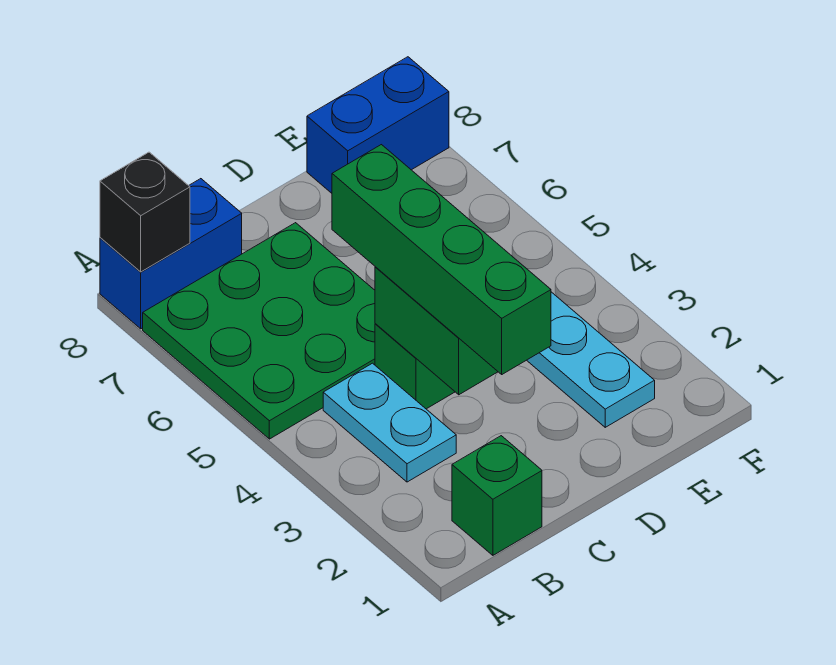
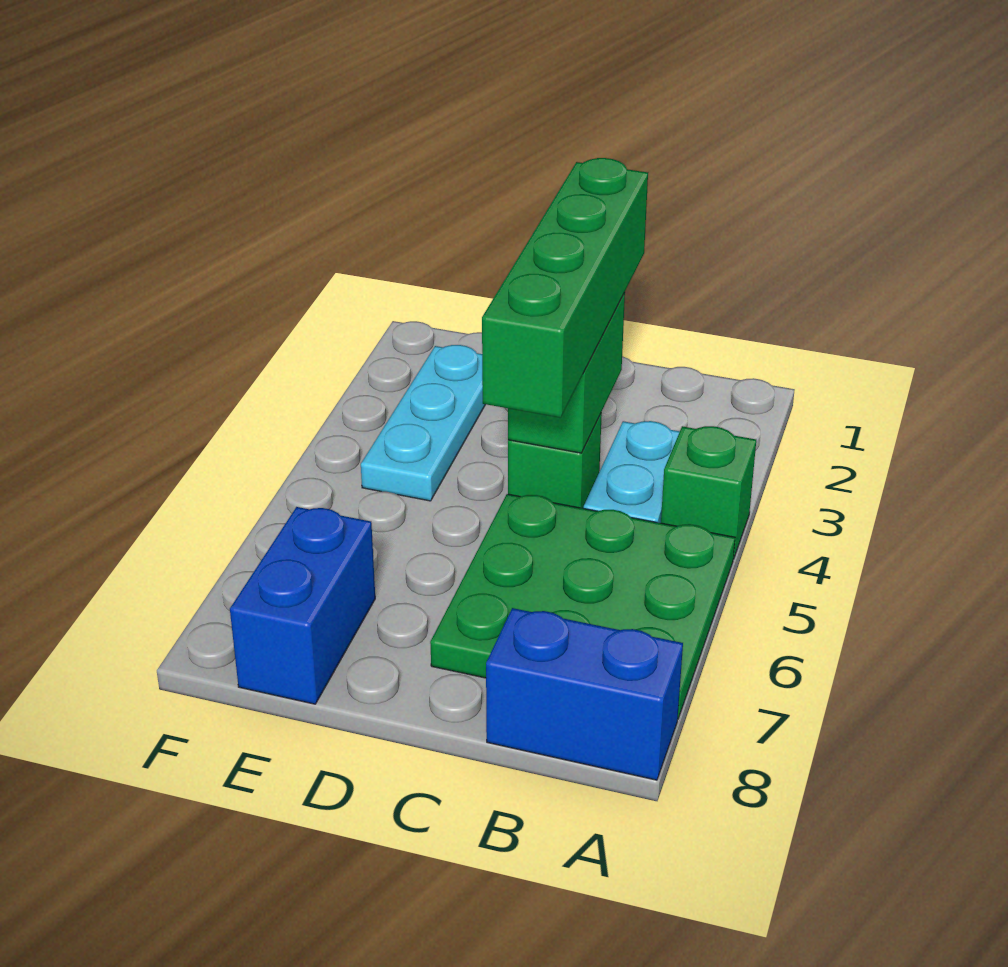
black 1x1 brick [100,152,190,272] -> none
green 1x1 brick [452,436,542,555] -> green 1x1 brick moved to [661,426,756,559]
blue 1x2 brick [307,57,449,193] -> blue 1x2 brick turned to [230,507,375,704]

